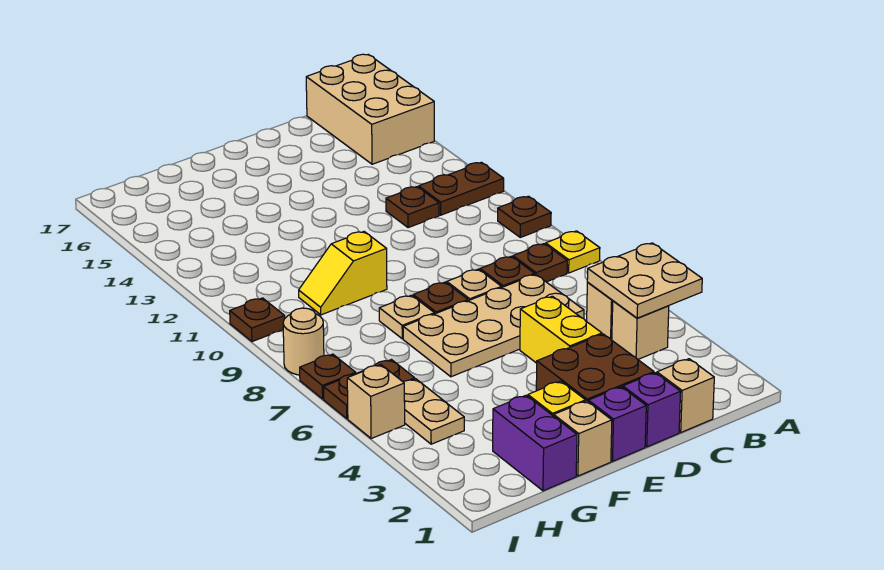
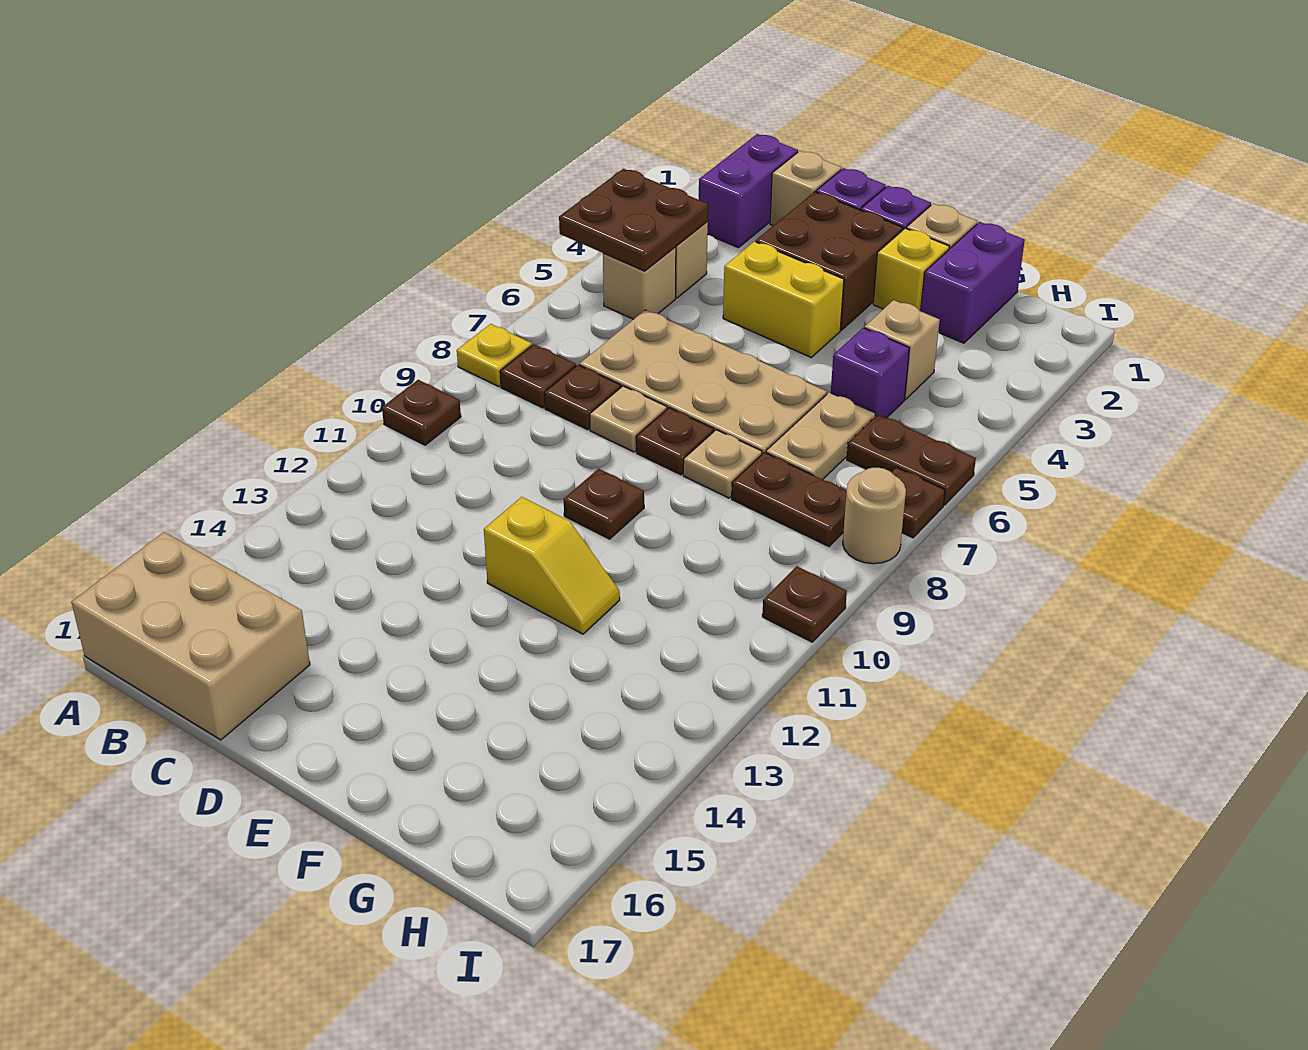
tan 2x2 plate [587,243,702,318] -> brown 2x2 plate [559,169,708,271]
brown 1x2 plate [419,162,504,215] -> brown 1x2 plate moved to [732,452,847,546]
tan 2x3 brick [306,54,434,164] -> tan 2x3 brick turned to [71,532,310,740]
none -> purple 1x2 brick [699,134,798,248]
brown 1x1 plate [386,187,439,228] -> brown 1x1 plate moved to [564,469,644,539]
yellow 1x2 brick [520,296,602,363] -> yellow 1x2 brick turned to [723,241,844,357]
yellow 1x2 slope [299,232,387,315] -> yellow 1x2 slope moved to [484,497,620,634]
none -> purple 1x1 brick [831,328,910,418]
tan 1x2 plate [403,379,464,444] -> tan 1x2 plate moved to [766,392,875,480]
tan 1x1 brick [347,365,405,439] -> tan 1x1 brick moved to [865,300,940,399]

